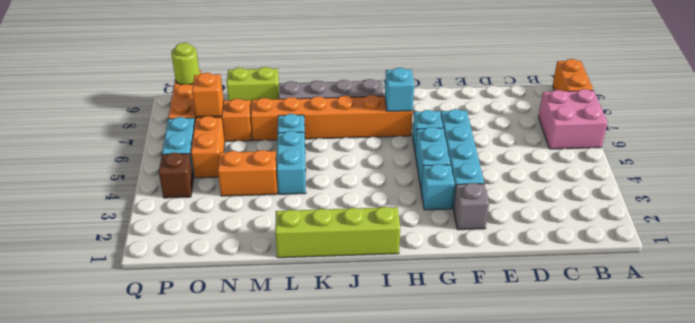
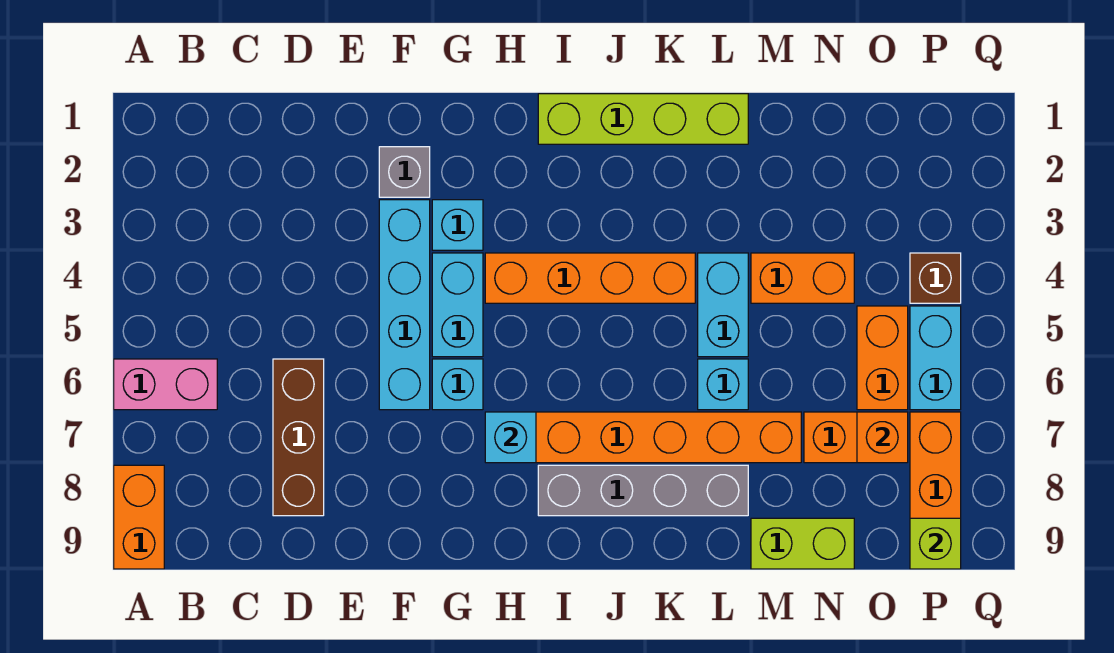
pink 2x2 brick [538,89,608,149] -> pink 1x2 brick [114,359,217,410]
none -> brown 1x3 brick [273,359,324,516]
none -> orange 1x4 brick [485,253,695,303]
lime 1x1 round brick [171,43,200,85] -> lime 1x1 brick [910,518,961,569]

